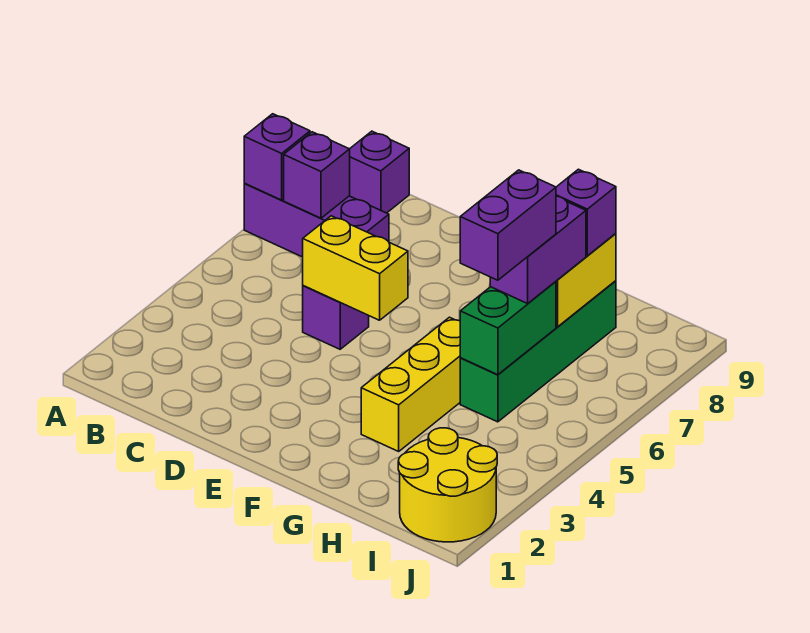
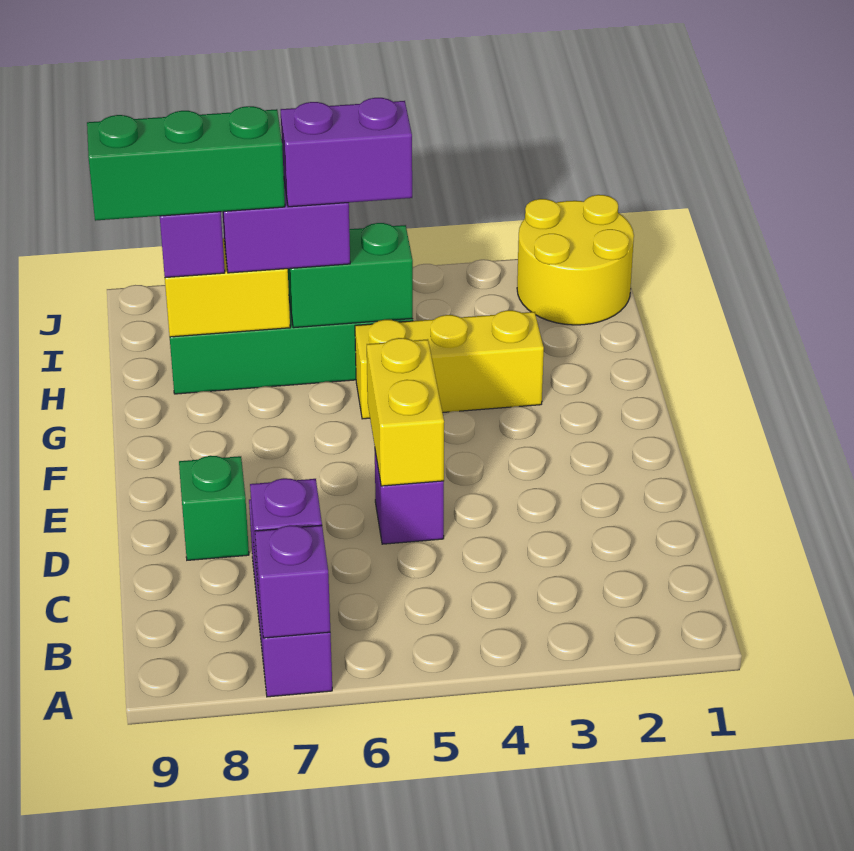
purple 1x1 brick [350,131,409,213] -> none
none -> green 1x1 brick [179,456,249,560]
none -> green 1x3 brick [87,106,285,221]

